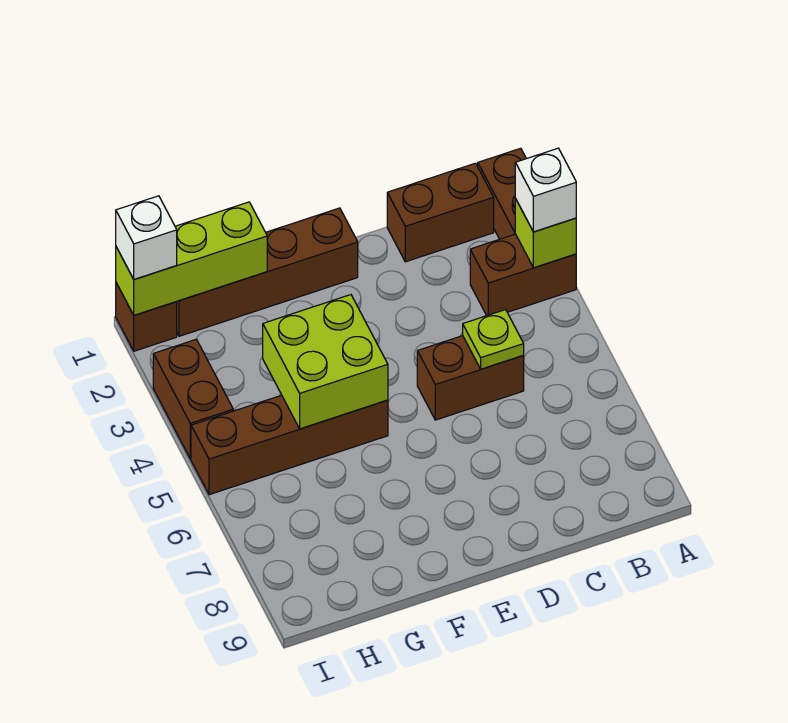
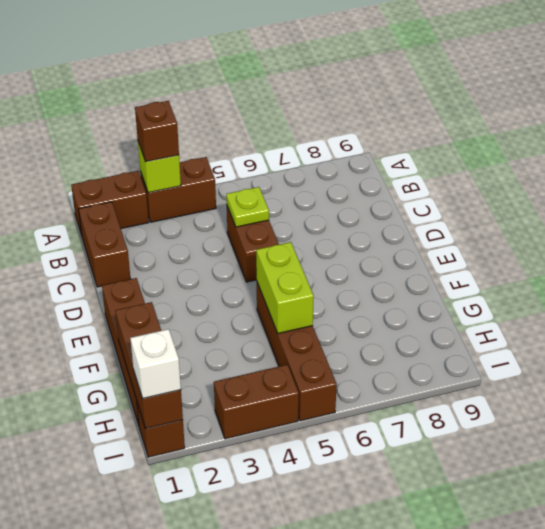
brown 1x2 brick [470,234,576,316] -> brown 1x2 brick turned to [140,157,216,222]
white 1x1 brick [515,148,576,232] -> brown 1x1 brick [135,101,179,162]
lime 2x2 brick [263,295,388,429] -> lime 1x2 brick [256,242,314,333]
lime 1x3 brick [116,202,267,315] -> brown 1x3 brick [115,302,183,429]

